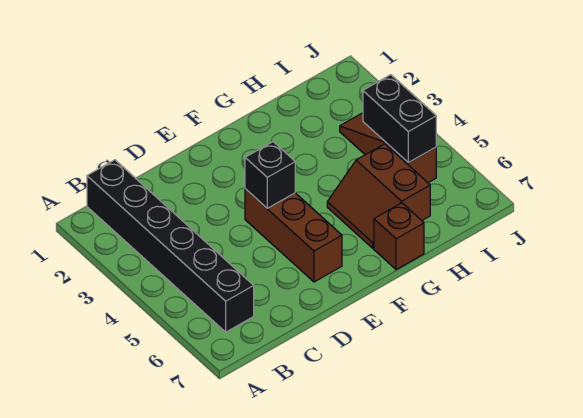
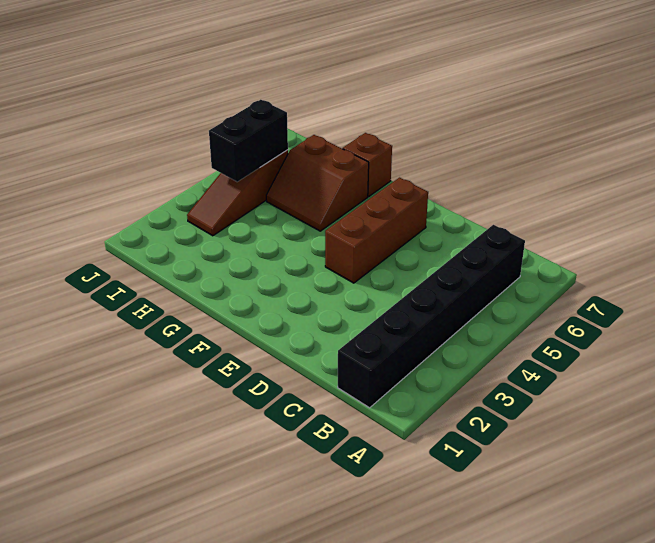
black 1x1 brick [245,142,295,208] -> none
brown 2x2 slope [327,144,430,248] -> brown 2x2 slope turned to [266,135,369,231]

